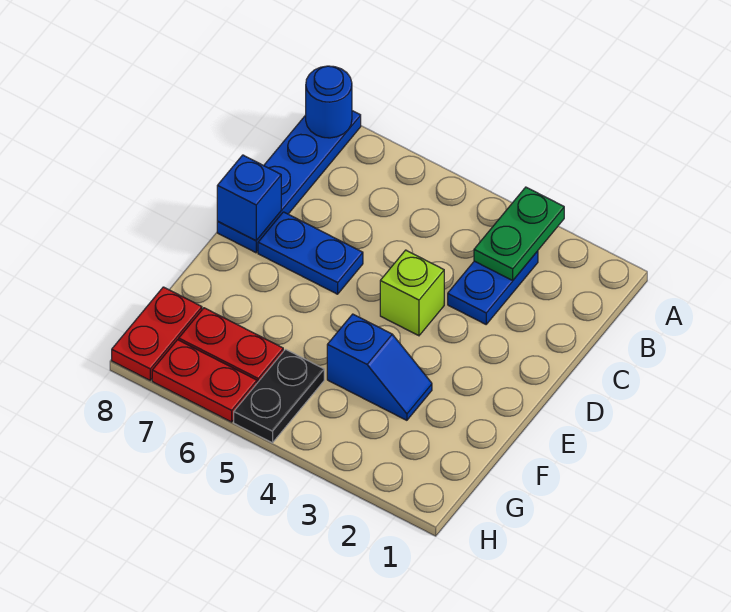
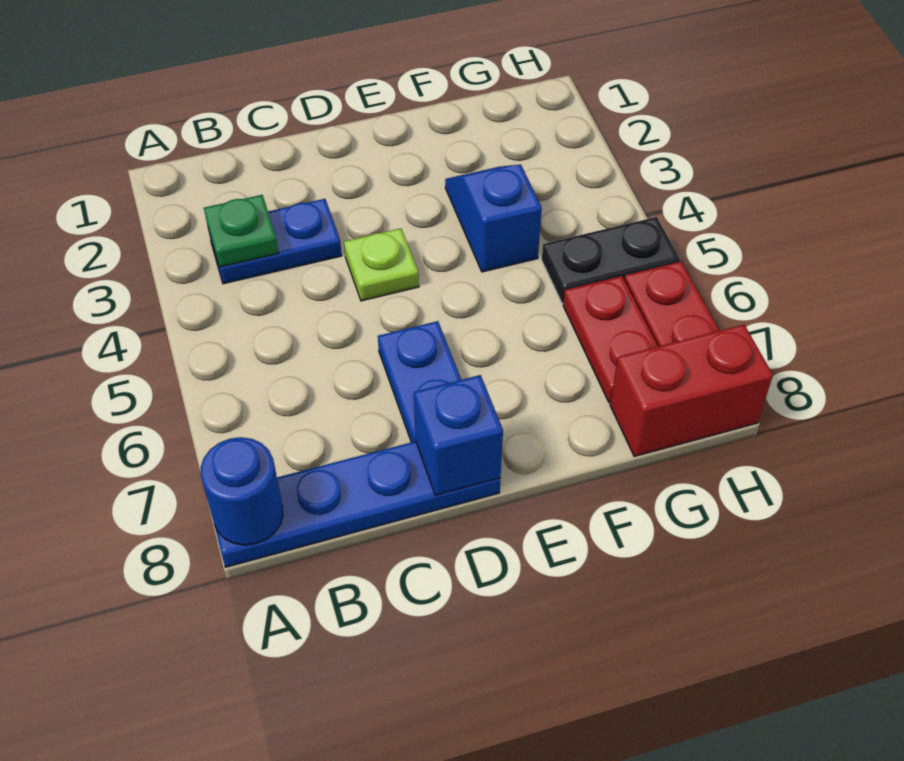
green 1x2 plate [474,187,564,280] -> green 1x1 plate [204,195,279,267]
lime 1x1 brick [380,250,444,336] -> lime 1x1 plate [344,228,419,301]
red 1x2 plate [112,287,202,380] -> red 1x2 brick [610,325,773,457]

